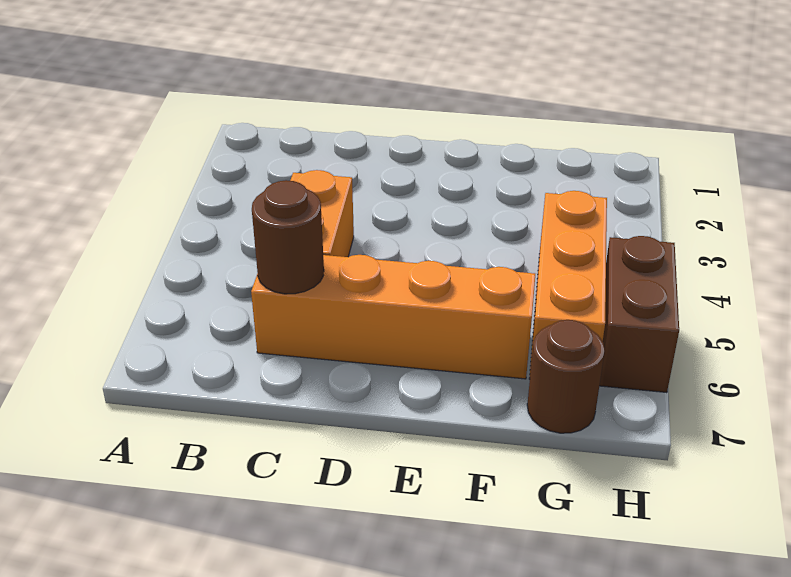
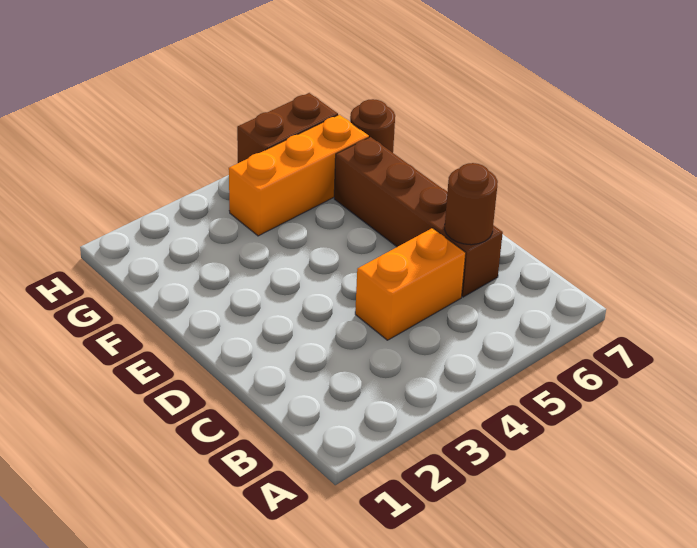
orange 1x4 brick [251,255,535,379] -> brown 1x4 brick [334,137,503,297]

